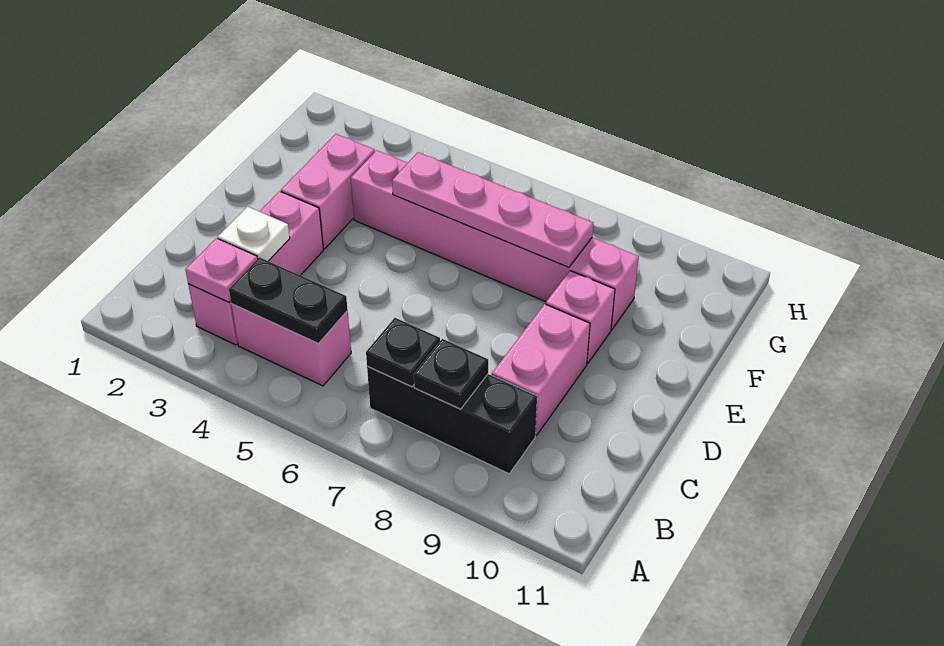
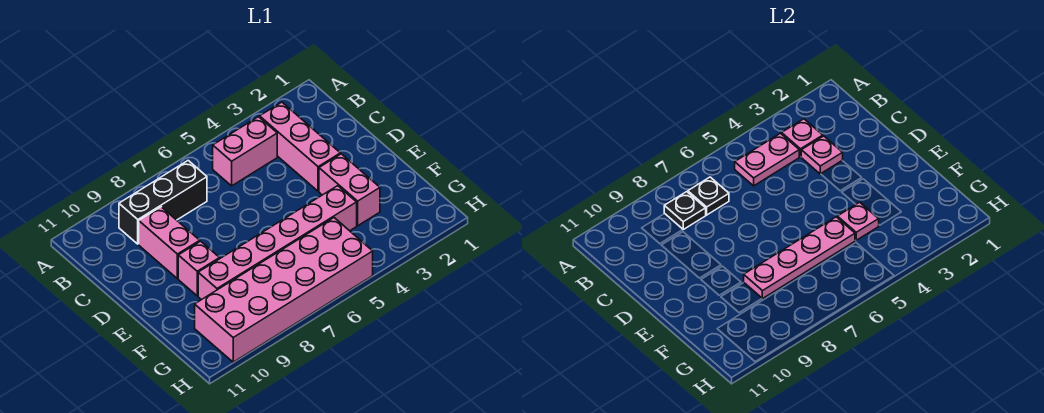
black 1x2 plate [229,257,348,344] -> pink 1x2 plate [735,133,799,186]
white 1x1 plate [218,207,290,261] -> pink 1x1 plate [801,136,843,174]
none -> pink 1x1 plate [837,202,879,240]
none -> pink 2x6 brick [195,218,373,362]

